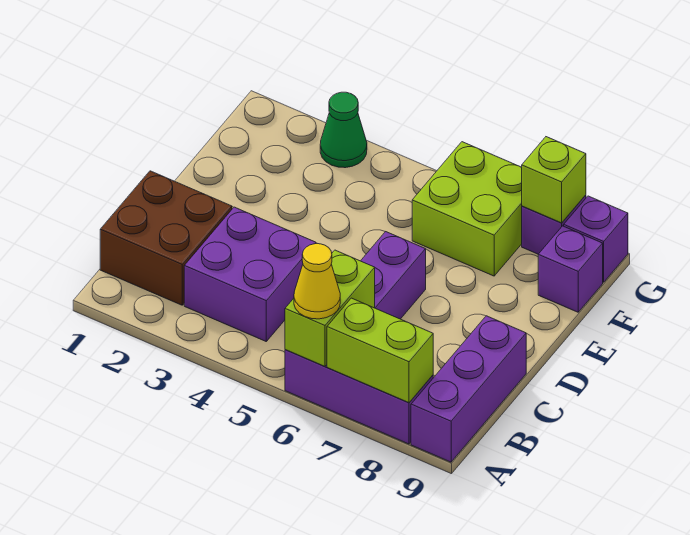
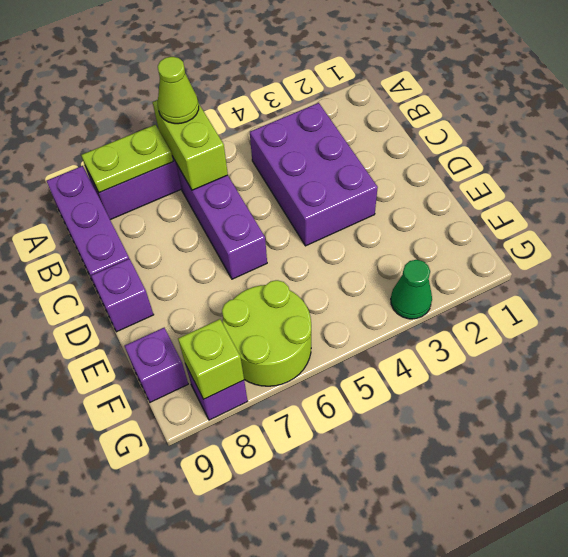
yellow 1x1 cone [294,244,340,319] -> lime 1x1 cone [158,57,199,124]
lime 1x2 brick [327,298,433,403] -> lime 1x2 plate [81,125,173,193]
brown 2x2 brick [100,171,232,305] -> none
purple 2x2 brick [184,207,316,341] -> purple 2x3 brick [250,103,378,246]
lime 2x2 brick [412,142,522,276] -> lime 2x2 round brick [222,280,311,386]
purple 1x1 brick [564,196,628,282] -> purple 1x1 brick moved to [91,259,154,332]

